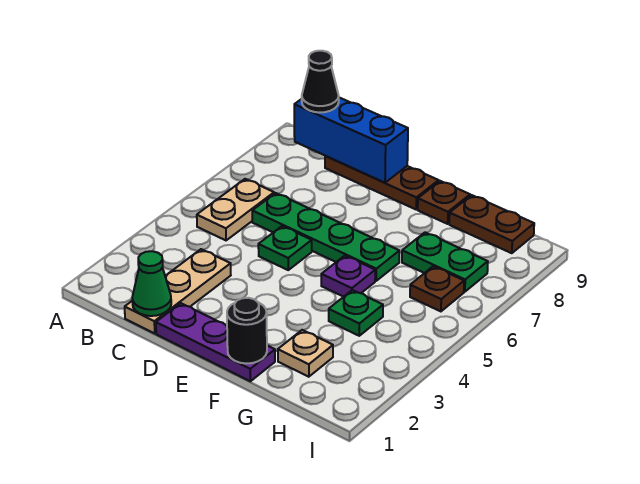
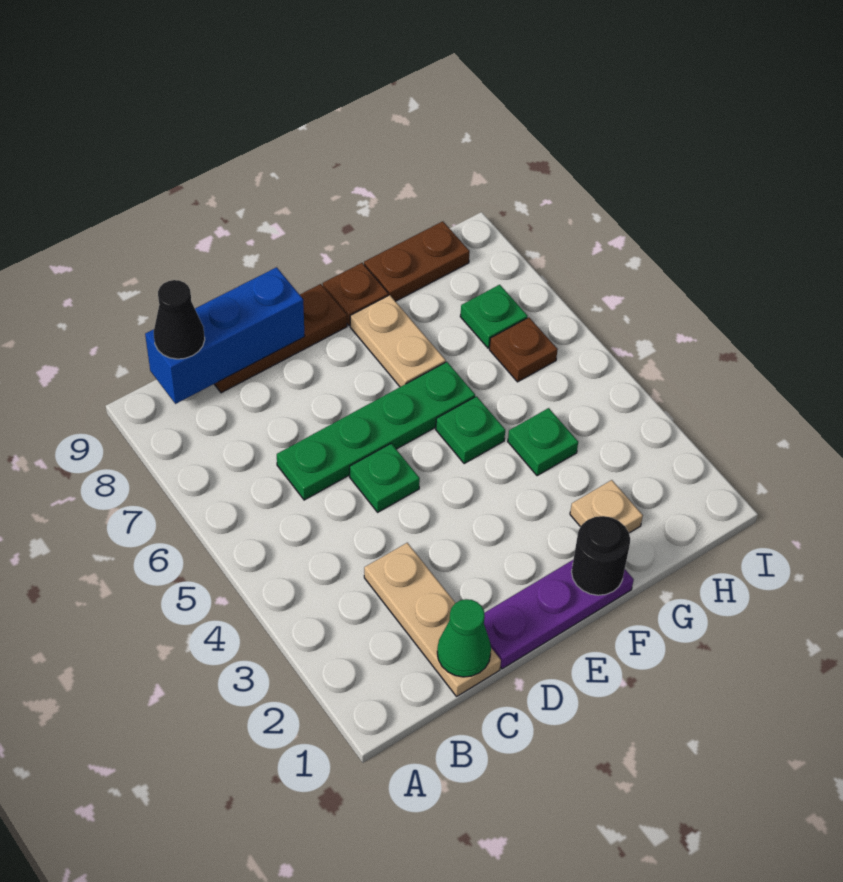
tan 1x2 plate [197,179,274,240] -> tan 1x2 plate moved to [350,295,446,387]
purple 1x1 plate [321,256,375,297] -> green 1x1 plate [436,396,505,464]
green 1x2 plate [402,232,488,292] -> green 1x1 plate [460,285,528,348]

